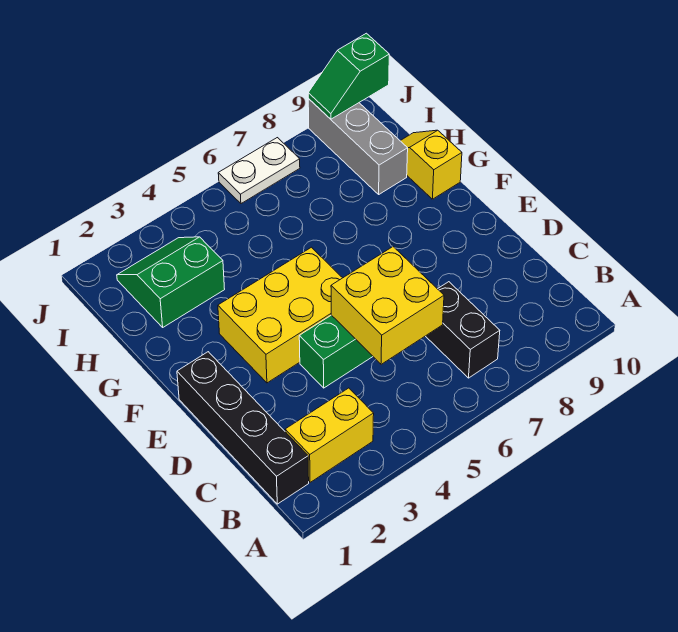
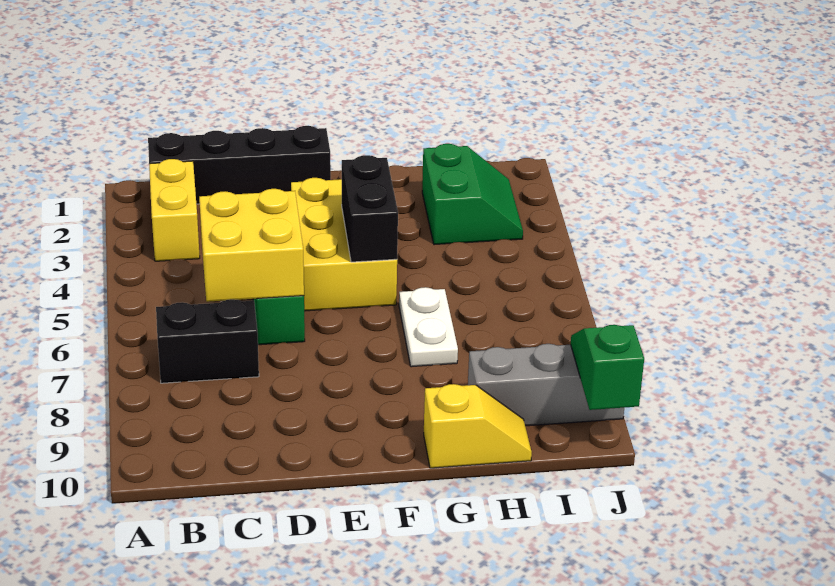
none -> black 1x2 brick [342,155,398,262]
white 1x2 plate [218,138,300,204] -> white 1x2 plate moved to [399,287,458,367]

